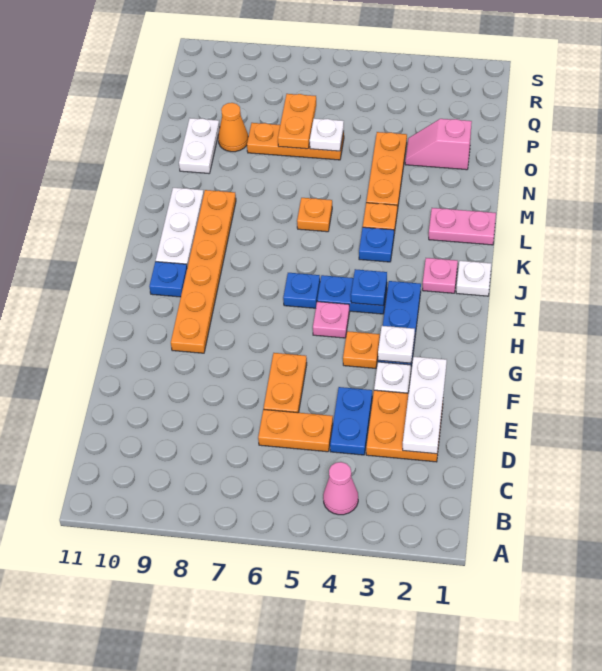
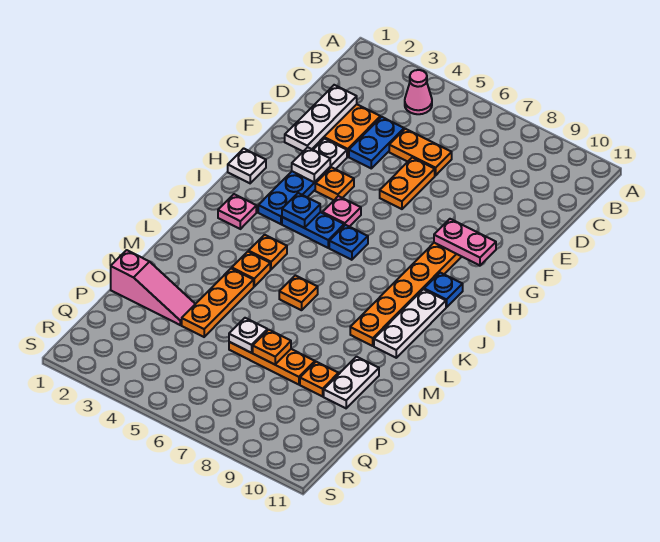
white 1x1 plate [456,261,491,296] -> white 1x1 plate moved to [228,148,266,183]
blue 1x1 plate [359,227,394,262] -> orange 1x1 plate [249,235,287,270]
pink 1x2 plate [429,208,496,245] -> pink 1x2 plate moved to [434,219,496,265]
pink 1x2 slope [405,119,472,170] -> pink 1x3 slope [111,250,195,325]
orange 1x2 plate [278,94,316,149] -> orange 1x1 plate [253,330,291,365]
orange 1x1 cone [218,103,248,152] -> orange 1x1 plate [300,362,339,396]

